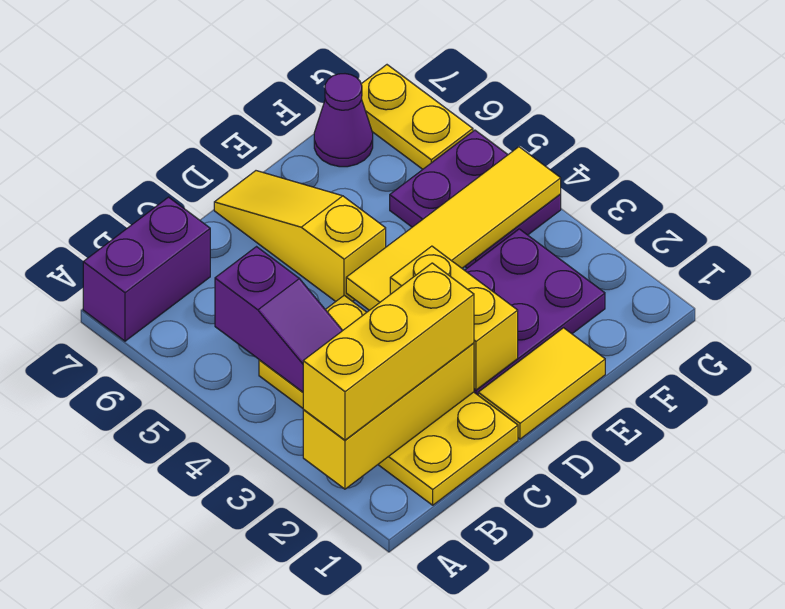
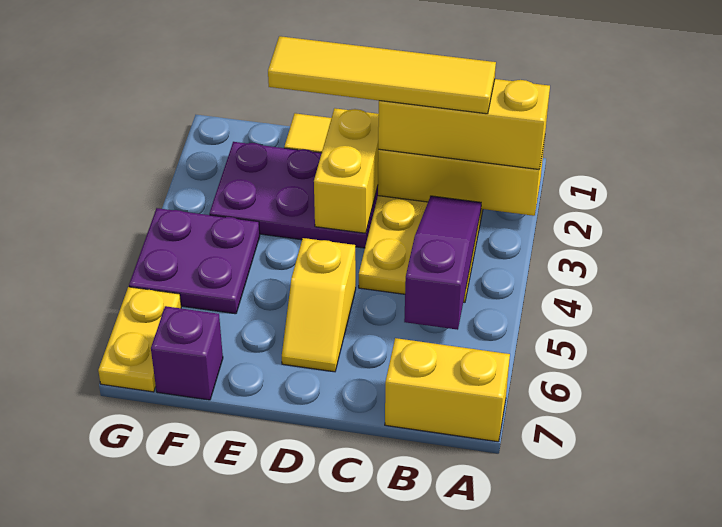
purple 1x2 brick [83,197,210,341] -> yellow 1x2 brick [385,338,510,442]
yellow 1x4 tile [346,147,561,310] -> yellow 1x4 tile moved to [268,36,496,114]
yellow 1x3 slope [214,171,386,302] -> yellow 1x2 slope [282,238,356,372]
purple 1x1 cone [314,74,373,167] -> purple 1x1 brick [151,306,223,400]

